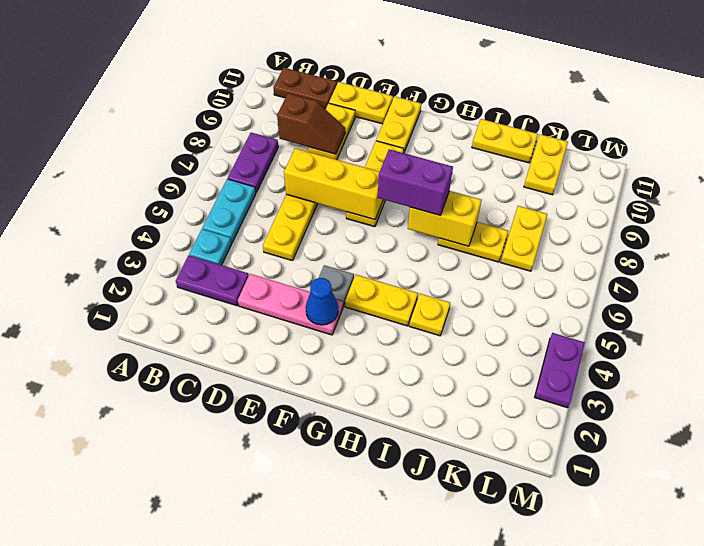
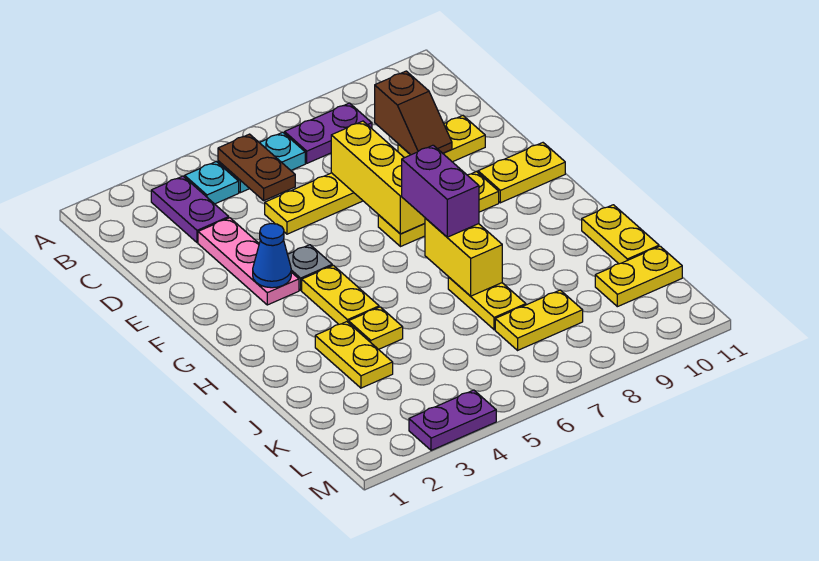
brown 1x2 plate [273,68,337,109] -> brown 1x2 plate moved to [218,134,295,201]
yellow 1x2 plate [329,82,393,124] -> yellow 1x2 plate moved to [315,322,393,388]

